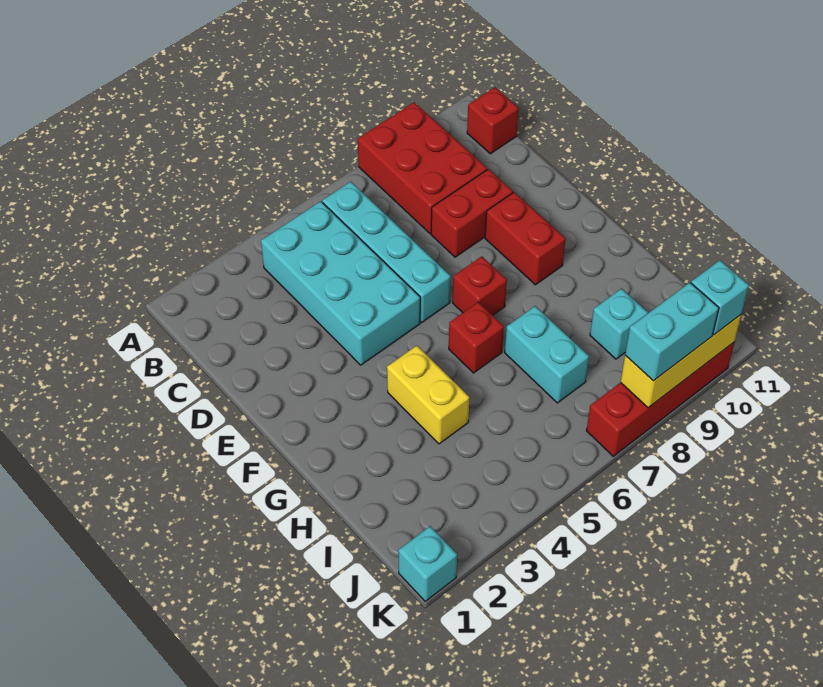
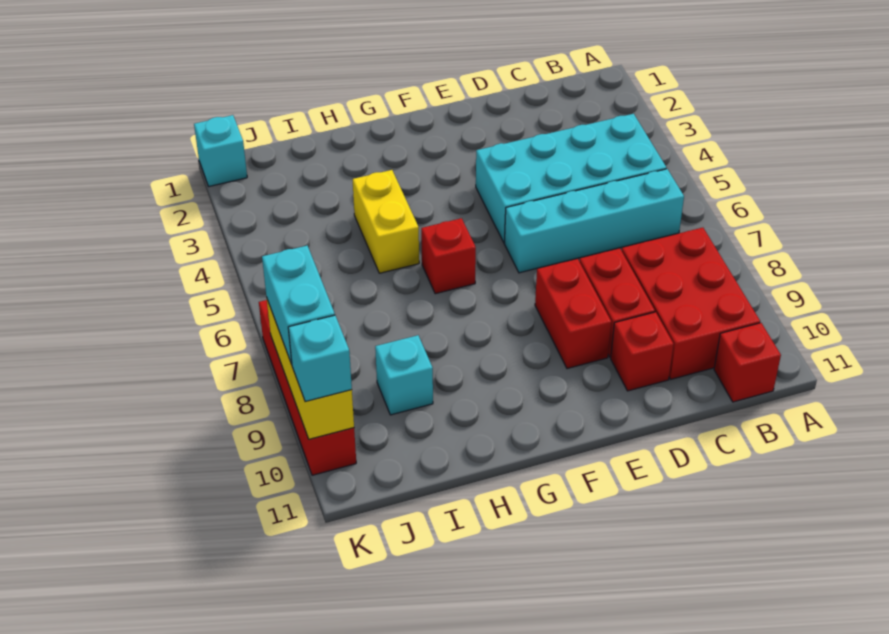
red 2x3 brick [358,102,487,234] -> red 2x3 brick turned to [622,228,760,379]
red 1x2 brick [485,192,566,285] -> red 1x2 brick turned to [535,259,611,369]
red 1x1 brick [453,256,507,315] -> red 1x1 brick moved to [611,312,674,391]
yellow 1x2 brick [387,346,470,444] -> yellow 1x2 brick turned to [353,170,419,273]
cyan 1x2 brick [505,306,589,403] -> none

